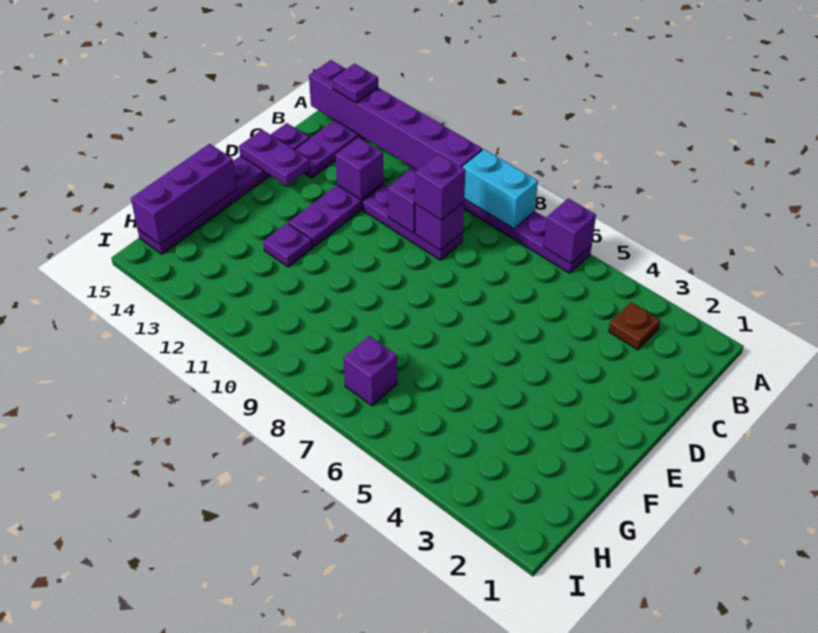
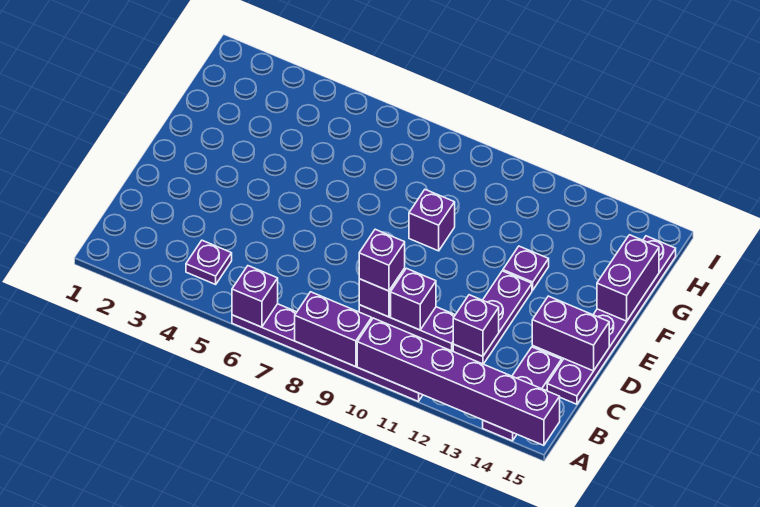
cyan 1x2 brick [462,149,538,229] -> purple 1x2 brick [295,292,372,367]
purple 1x1 plate [332,64,378,103] -> purple 1x1 plate moved to [186,240,232,284]
brown 1x1 plate [609,302,660,350] -> none
purple 1x2 plate [239,130,310,186] -> purple 1x2 brick [532,296,609,371]
purple 1x3 brick [131,144,237,244] -> purple 1x2 brick [597,235,659,321]
purple 1x1 brick [343,336,397,406] -> purple 1x1 brick moved to [409,190,455,251]

